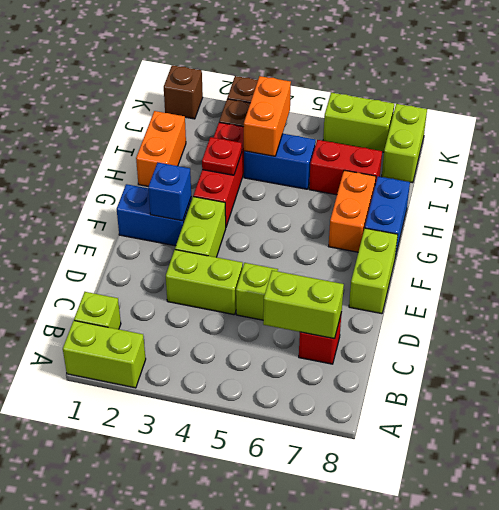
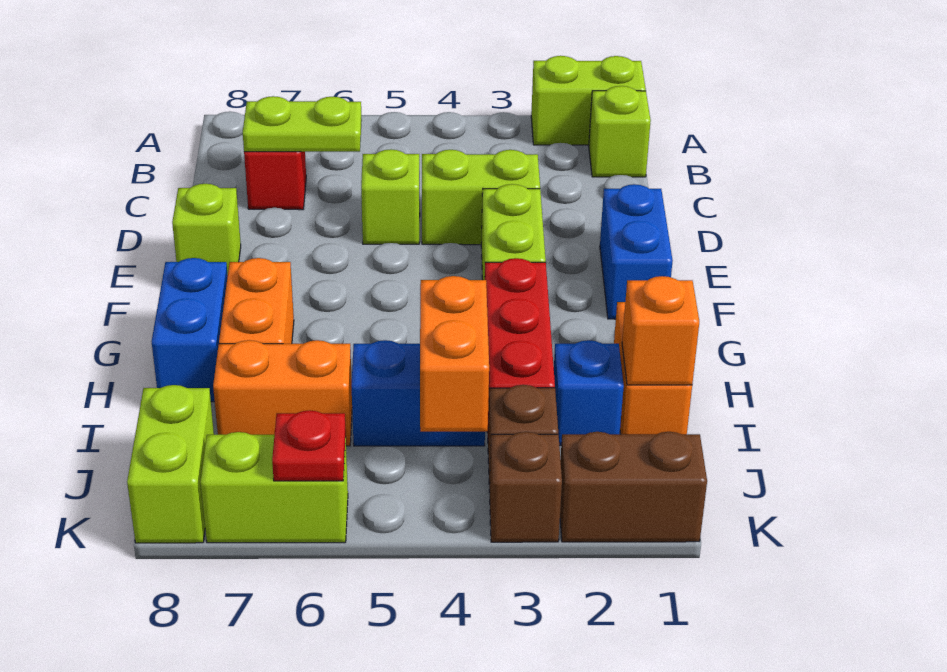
lime 1x2 brick [263,270,344,339] -> lime 1x2 plate [243,96,362,152]
lime 1x2 brick [349,228,398,314] -> lime 1x1 brick [172,184,241,275]
blue 1x2 brick [117,184,192,246] -> blue 1x2 brick turned to [600,184,673,319]
blue 1x1 brick [148,163,191,221] -> blue 1x1 brick moved to [554,340,624,446]
red 1x1 plate [202,137,242,175] -> red 1x1 plate moved to [272,410,346,481]
none -> orange 1x1 brick [622,276,699,385]
red 1x2 brick [309,140,382,195] -> orange 1x2 brick [213,340,352,446]
brown 1x1 brick [164,65,203,119] -> brown 1x2 brick [560,432,707,542]

